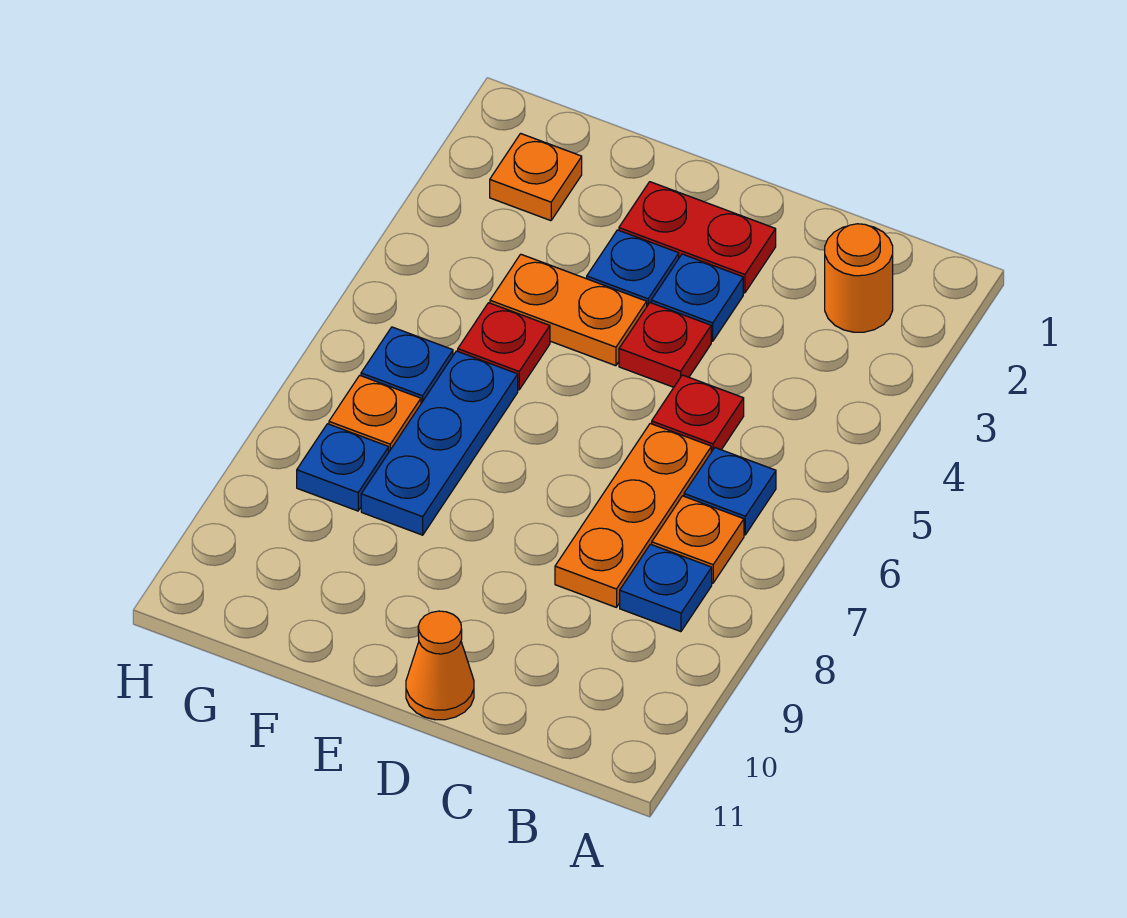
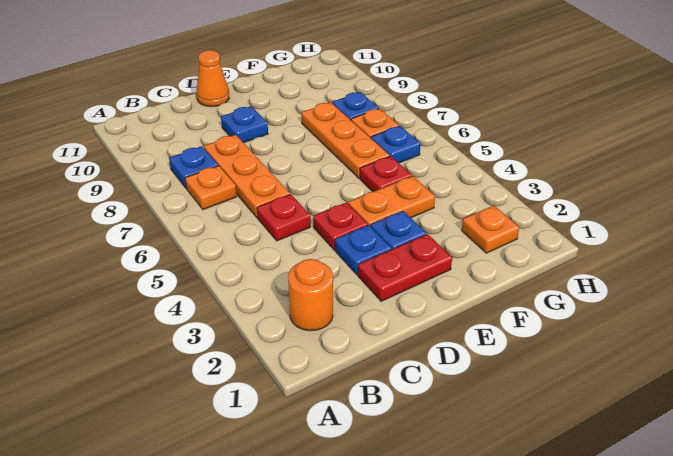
blue 1x1 plate [684,448,776,535] -> blue 1x1 plate moved to [221,106,268,143]
blue 1x3 plate [361,351,518,535] -> orange 1x3 plate [301,102,390,178]

